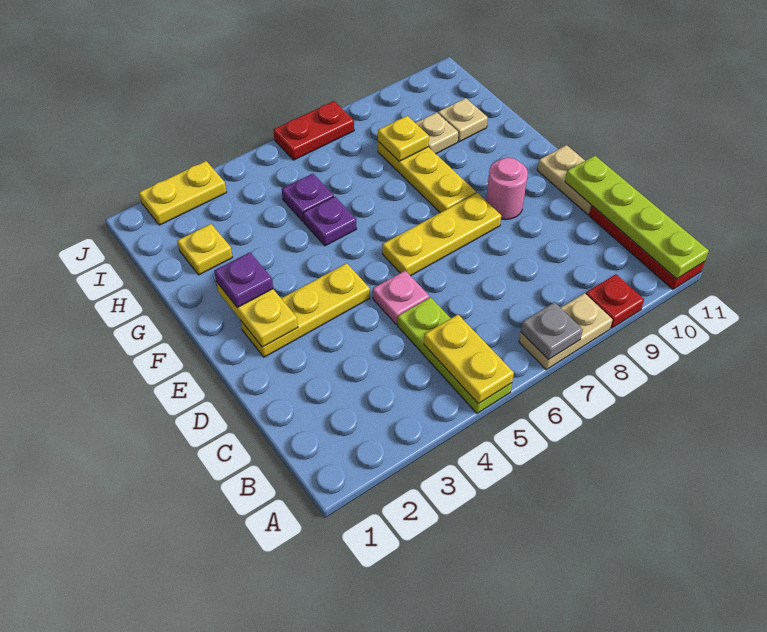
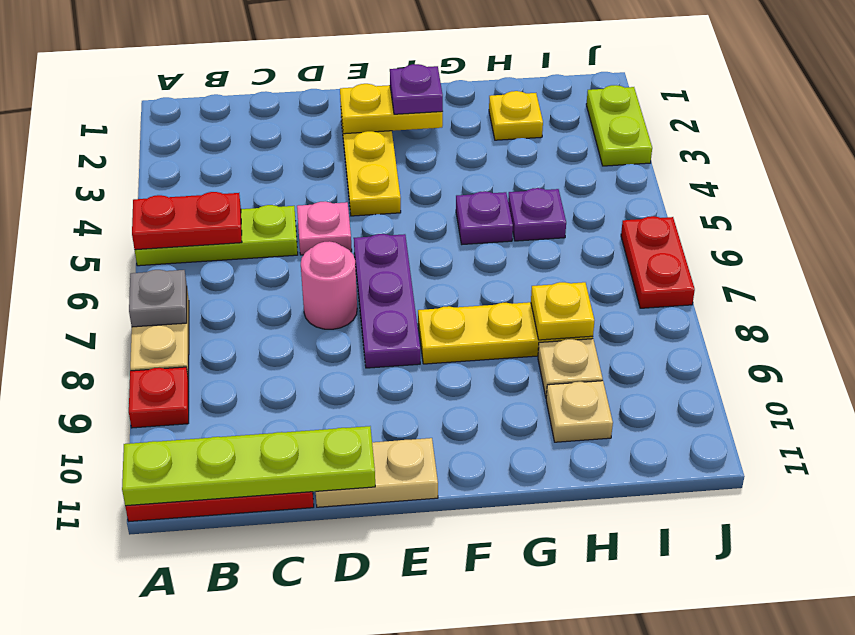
yellow 1x2 plate [424,315,514,404] -> red 1x2 plate [132,192,242,250]
yellow 1x3 plate [382,193,501,276] -> purple 1x3 plate [354,234,420,368]
pink 1x1 round brick [486,158,528,220] -> pink 1x1 round brick moved to [301,241,357,329]
yellow 1x2 plate [139,161,227,225] -> lime 1x2 plate [586,85,652,166]

